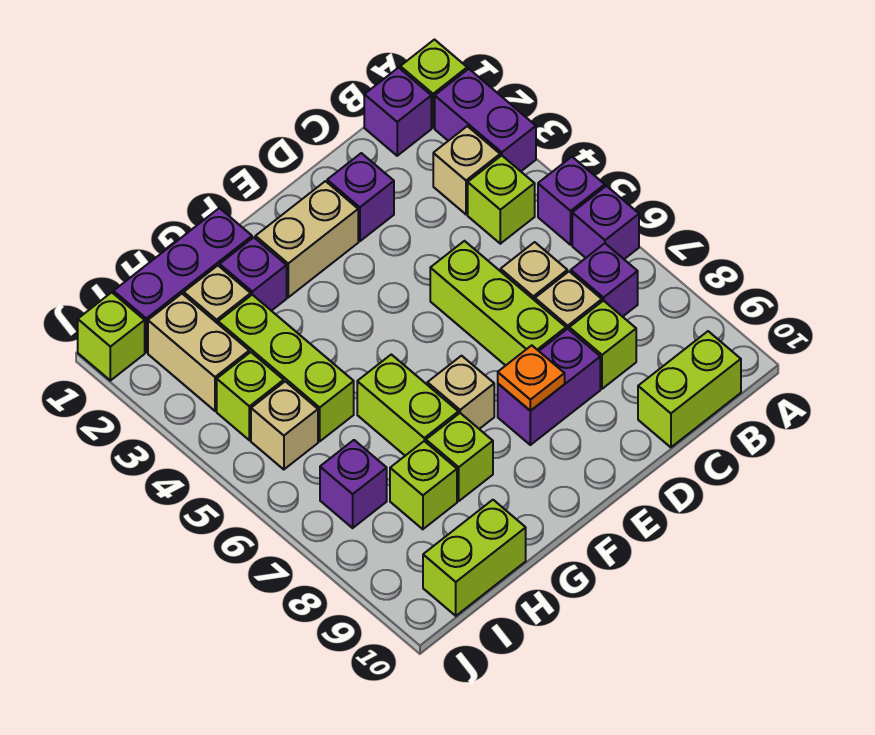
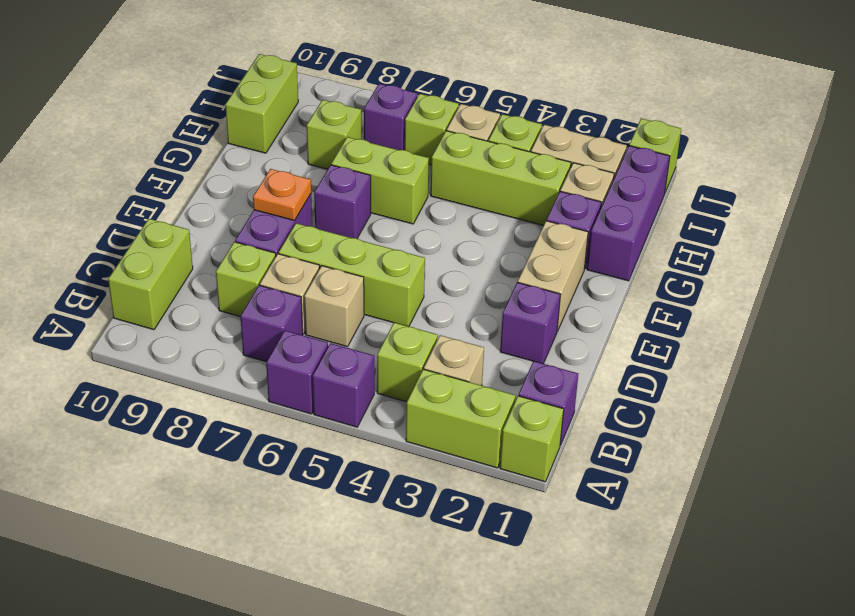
purple 1x2 brick [435,69,536,171] -> lime 1x2 brick [406,369,516,468]
tan 1x1 brick [427,356,494,429] -> purple 1x1 brick [314,165,371,238]
lime 1x1 brick [426,413,493,501] -> lime 1x1 brick moved to [405,94,459,165]

